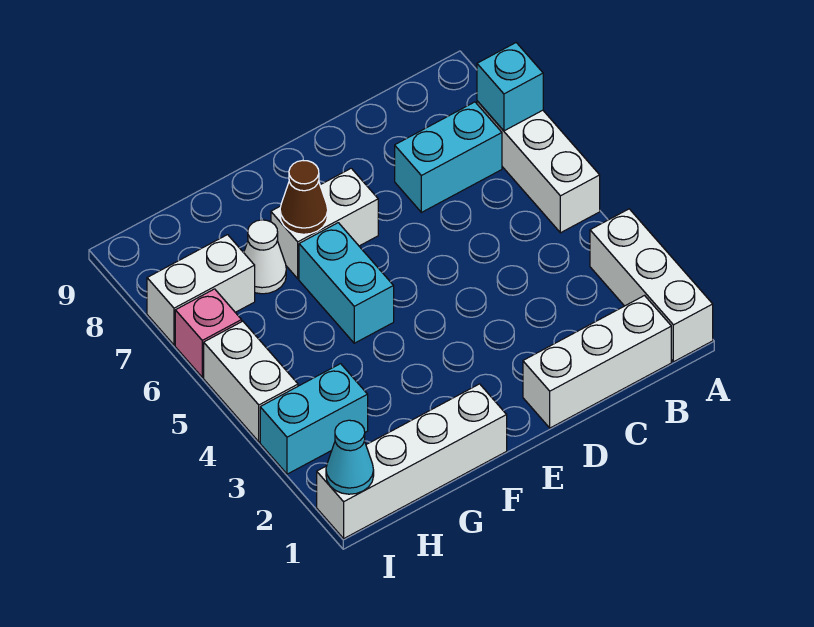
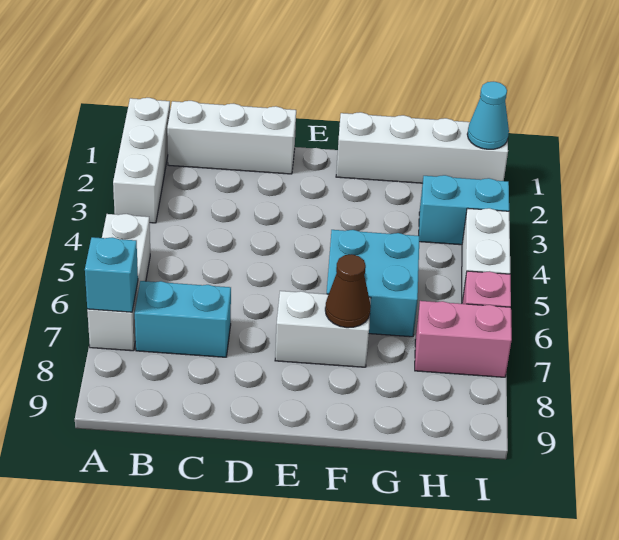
cyan 1x2 brick [299,223,394,343] -> cyan 2x2 brick [327,230,420,337]
white 1x1 cone [244,220,286,294] -> none
white 1x2 brick [147,235,255,345] -> pink 1x2 brick [415,301,512,377]

